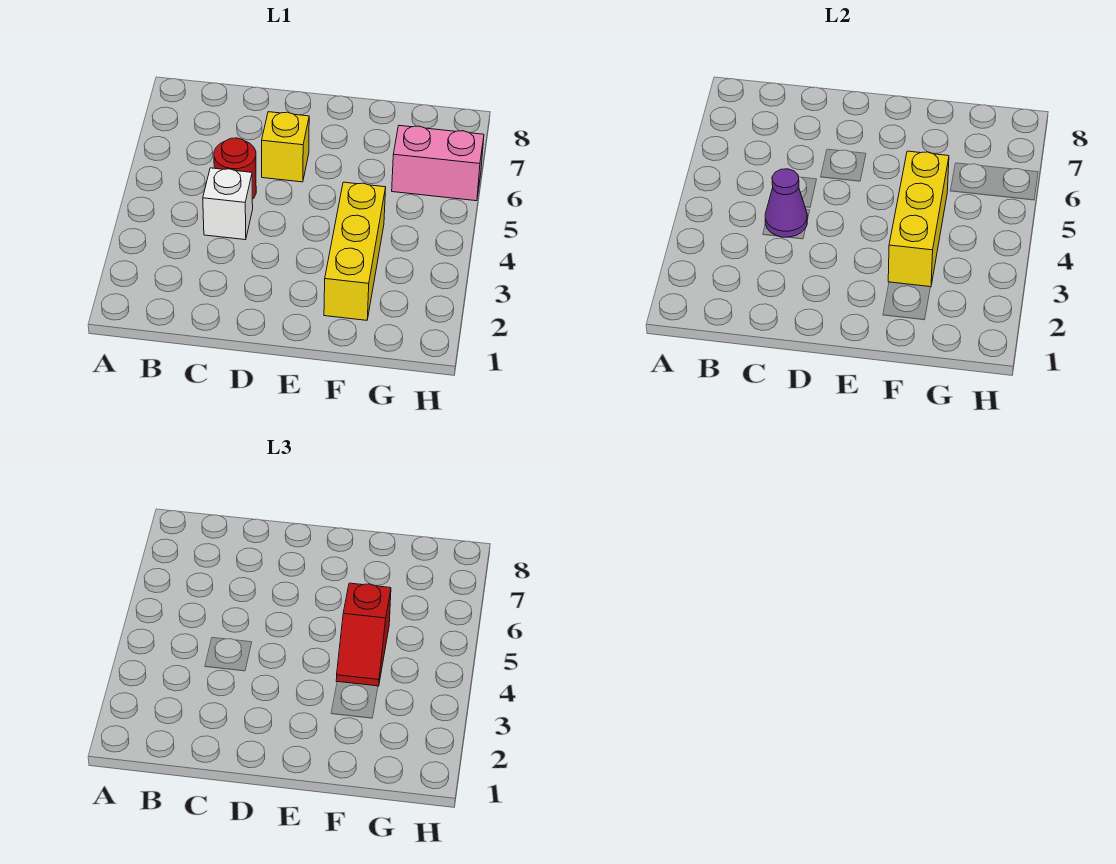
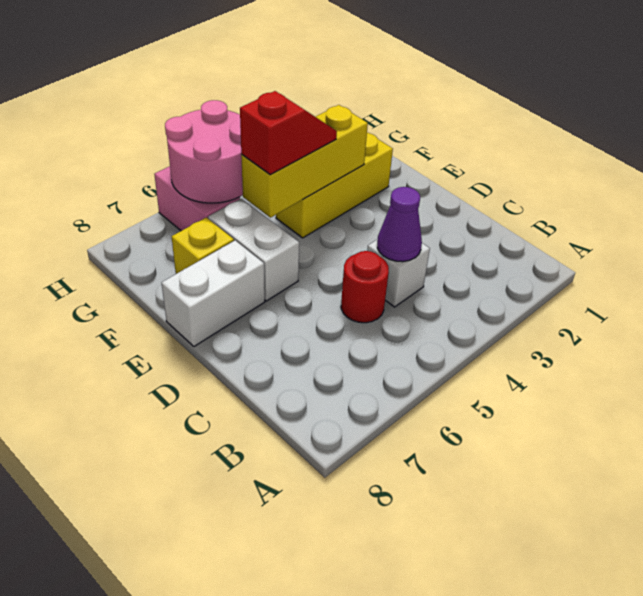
yellow 1x1 brick [262,112,309,182] -> yellow 1x1 brick moved to [172,217,234,274]
none -> white 1x2 brick [208,199,299,301]
none -> white 1x2 brick [162,240,265,346]
none -> pink 2x2 round brick [165,100,243,203]

